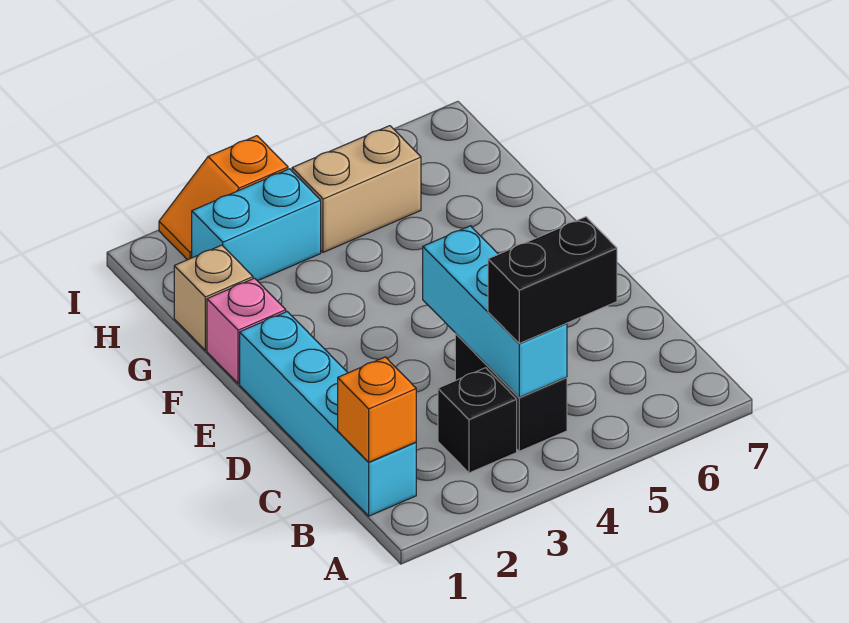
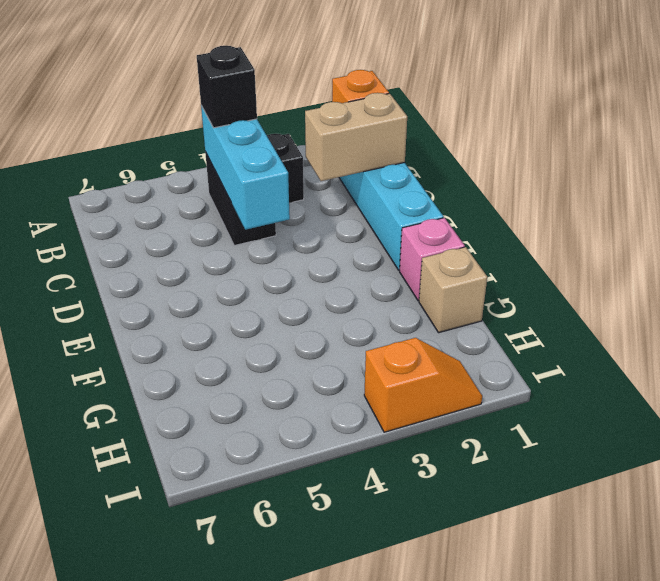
black 1x2 brick [488,217,617,343] -> black 1x1 brick [197,46,257,128]
cyan 1x2 brick [192,169,321,281] -> none
tan 1x2 brick [292,126,421,252] -> tan 1x2 brick moved to [305,93,407,181]

